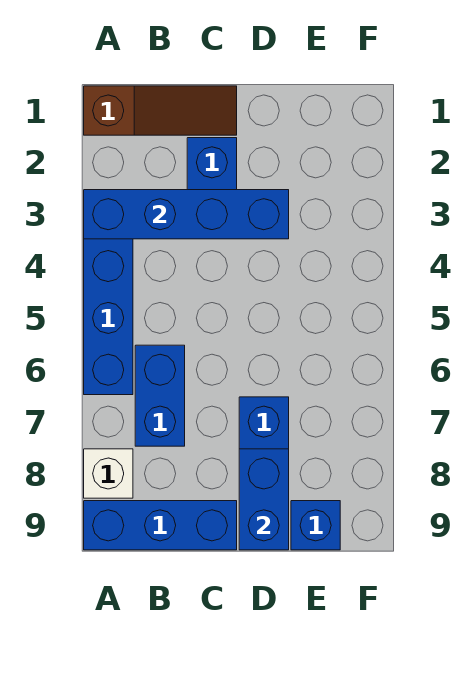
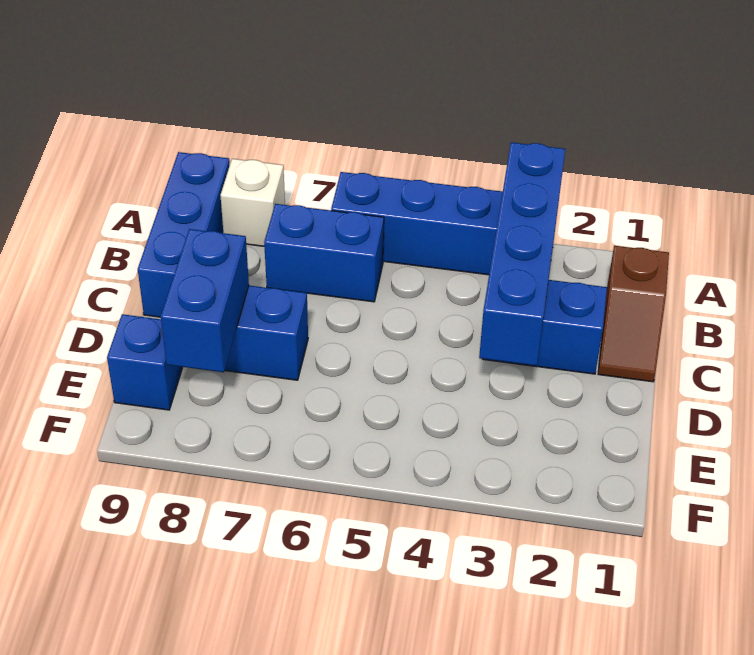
brown 1x3 slope [84,86,237,135] -> brown 1x2 slope [598,246,669,382]
blue 1x2 brick [239,449,289,550] -> blue 1x2 brick turned to [161,229,249,372]

